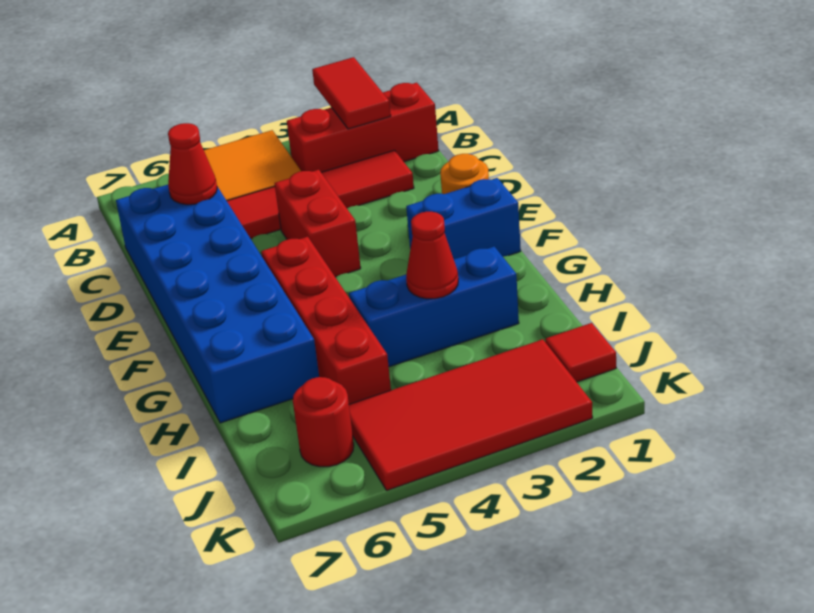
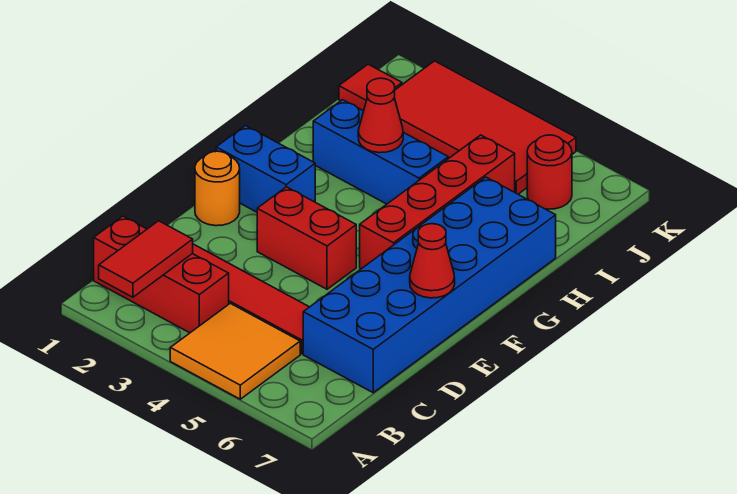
red 1x1 cone [168,123,217,205] -> red 1x1 cone moved to [410,224,455,298]
red 1x2 brick [274,170,361,277] -> red 1x2 brick turned to [257,187,356,289]

